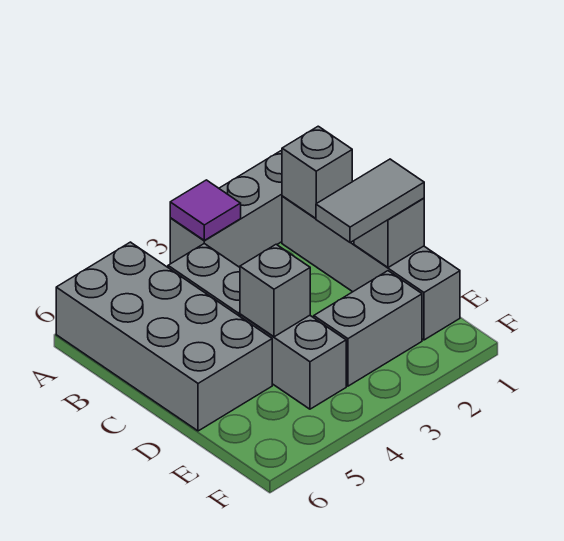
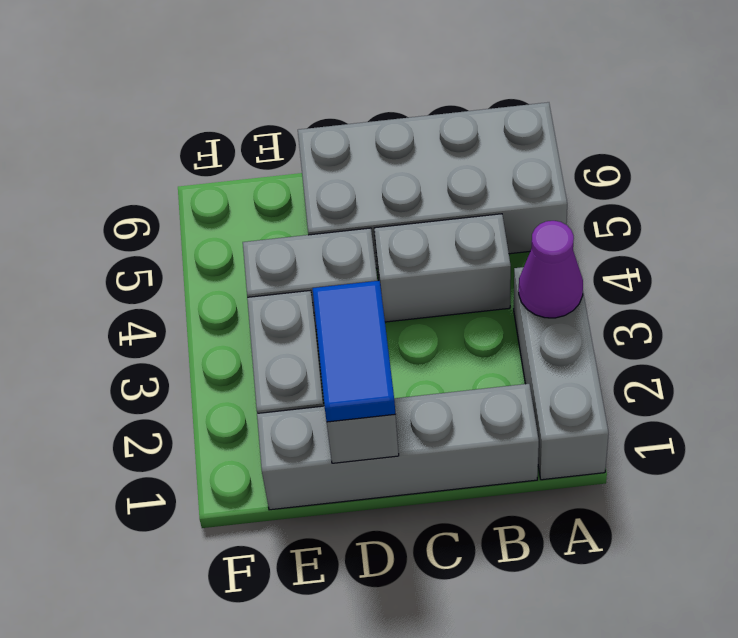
purple 1x1 tile [170,180,241,240] -> purple 1x1 cone [519,221,583,318]
grey 1x1 brick [282,126,352,218] -> none
grey 1x2 tile [316,159,424,243] -> blue 1x2 tile [312,281,395,422]
grey 1x1 brick [240,244,310,337] -> none

